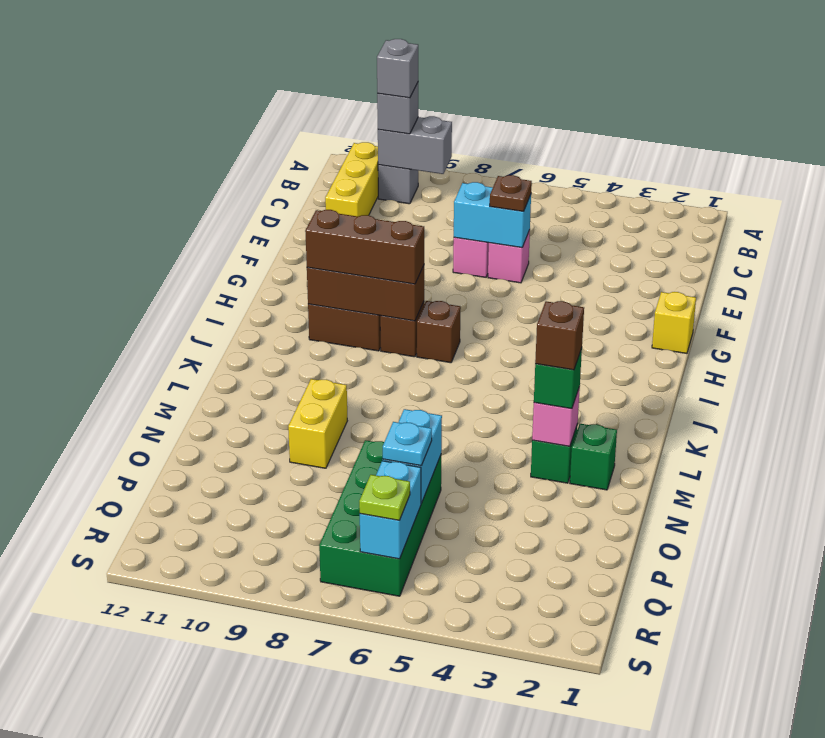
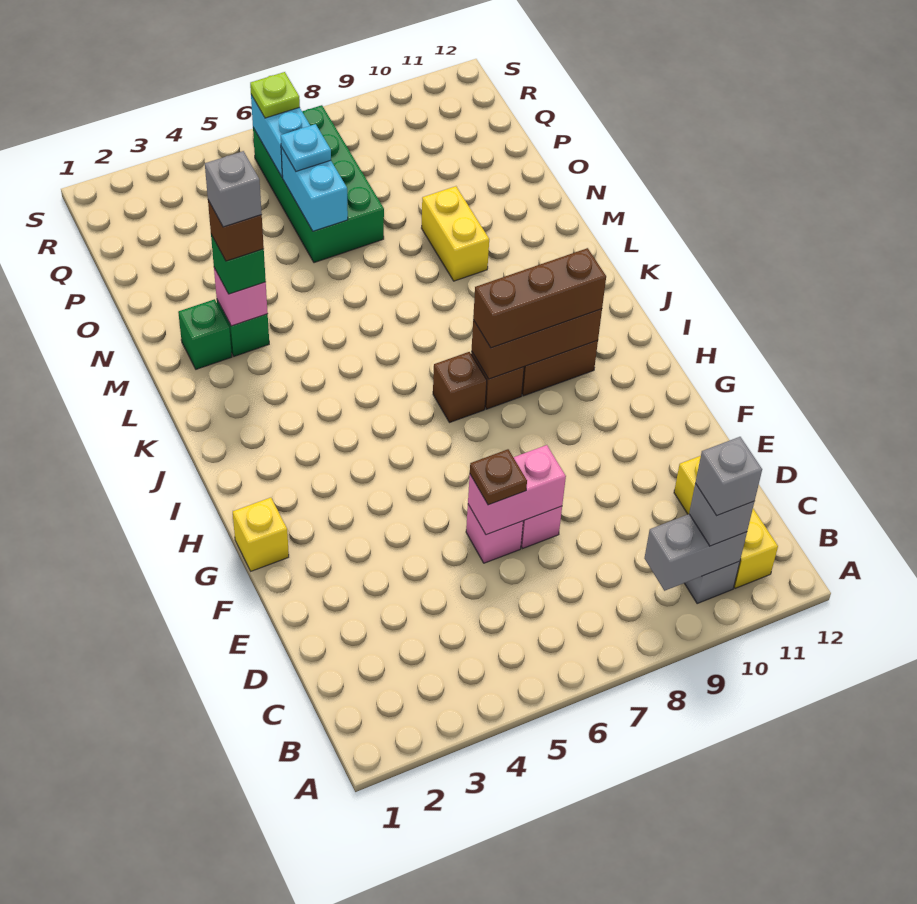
cyan 1x2 brick [454,182,531,248] -> pink 1x2 brick [468,445,566,535]
none -> grey 1x1 brick [205,151,262,227]

